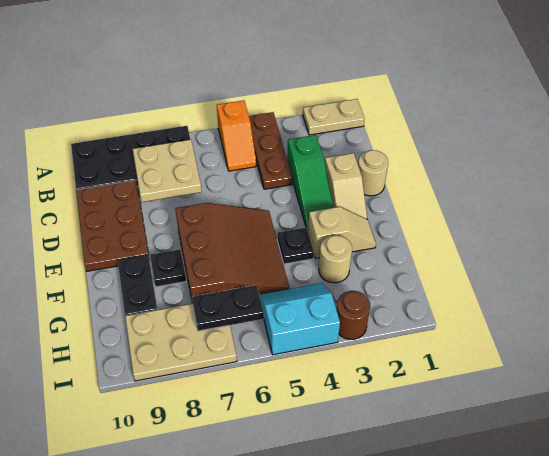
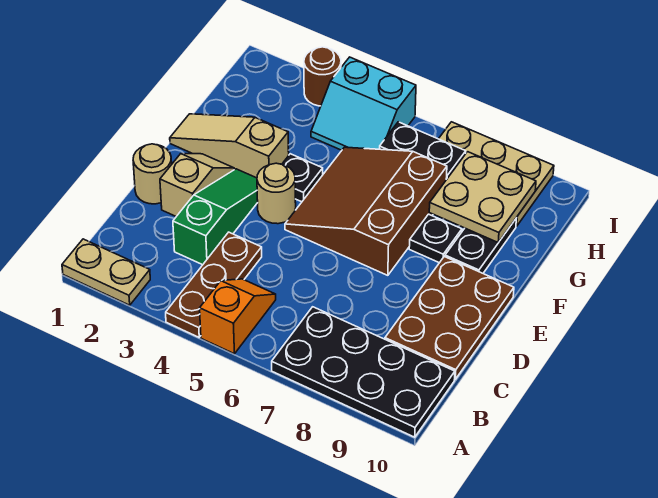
tan 2x2 plate [133,140,202,202] -> tan 2x2 plate moved to [429,152,536,242]
tan 1x2 slope [308,207,376,259] -> tan 1x3 slope [170,114,289,178]
tan 1x1 round brick [319,235,352,283] -> tan 1x1 round brick moved to [257,163,296,224]

